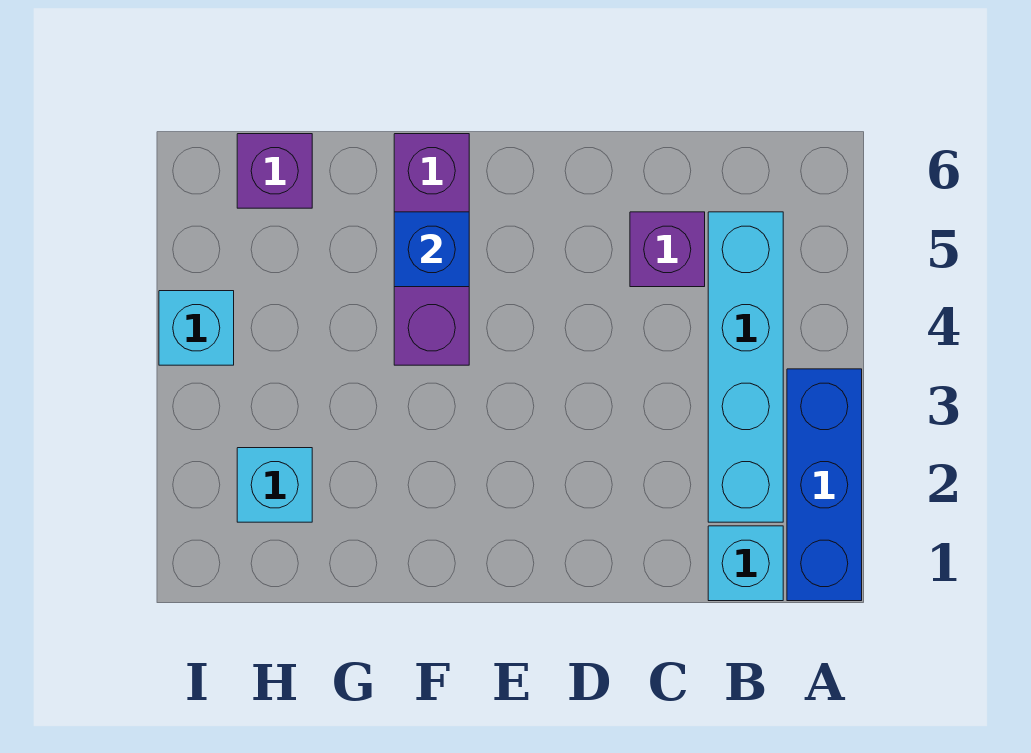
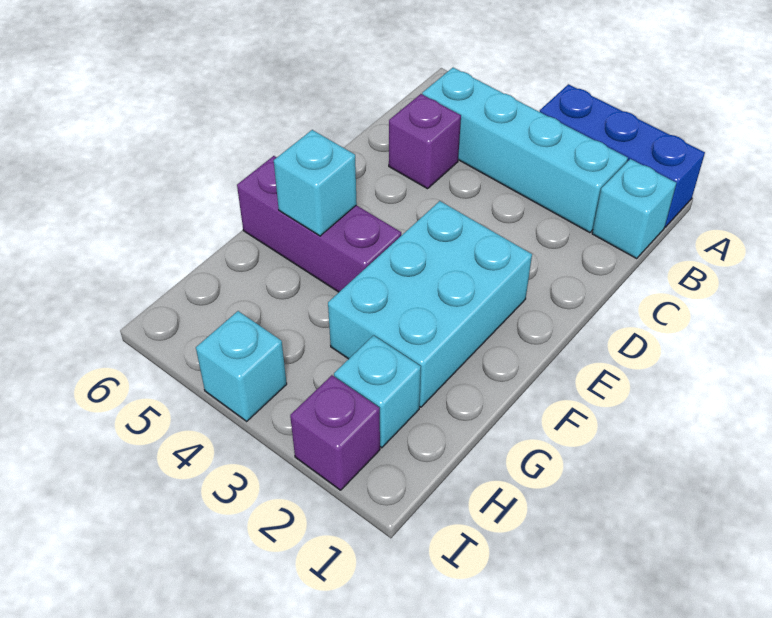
none -> cyan 2x3 brick [328,201,532,407]
blue 1x1 brick [394,212,469,287] -> cyan 1x1 brick [274,130,357,236]
purple 1x1 brick [237,134,312,208] -> purple 1x1 brick moved to [290,375,380,490]

